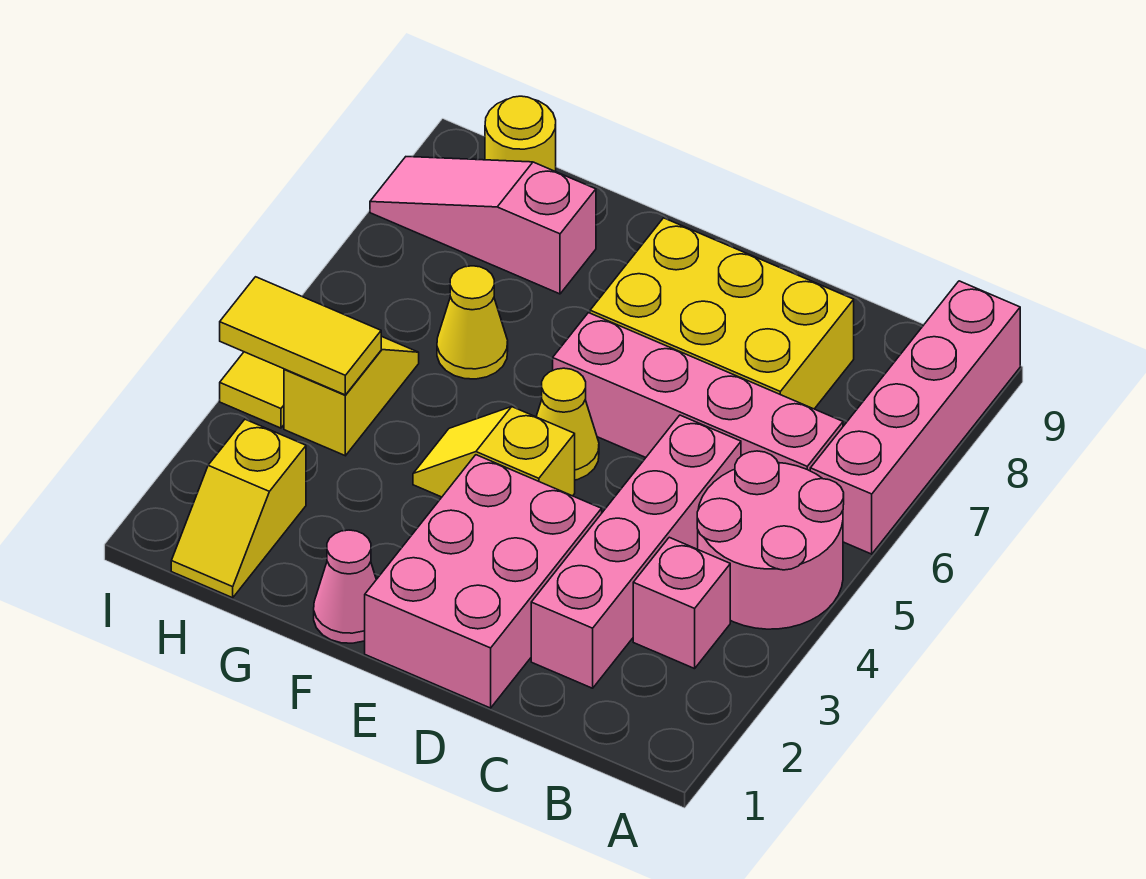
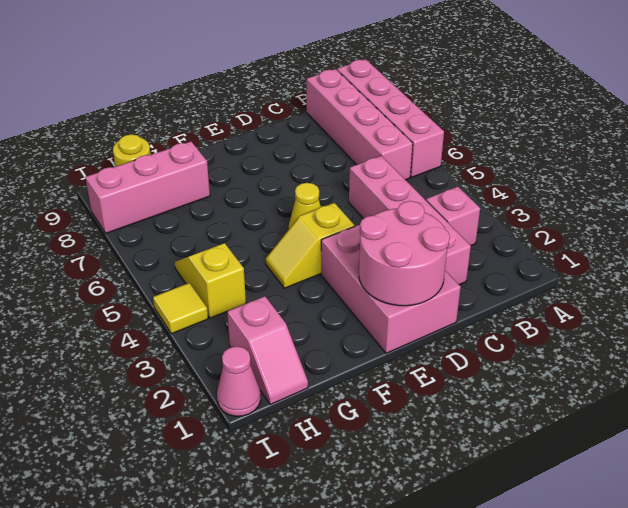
pink 2x2 round brick [697,451,844,629] -> pink 2x2 round brick moved to [359,201,450,306]
pink 1x4 brick [553,313,843,471] -> pink 1x4 brick turned to [307,69,413,180]
yellow 2x3 brick [590,218,854,409] -> none
pink 1x1 cone [314,530,376,643] -> pink 1x1 cone moved to [217,346,260,416]
yellow 1x1 cone [437,266,508,379] -> none
pink 1x3 slope [370,157,596,294] -> pink 1x3 brick [86,142,210,233]
yellow 1x2 slope [171,419,306,598] -> pink 1x2 slope [227,296,308,405]
yellow 1x2 tile [220,277,381,395] -> none

